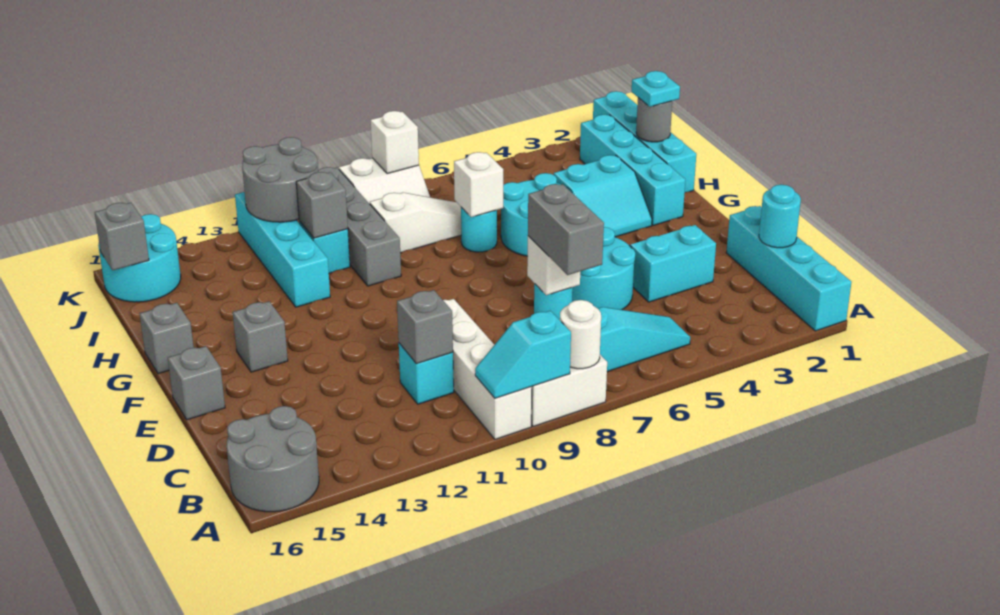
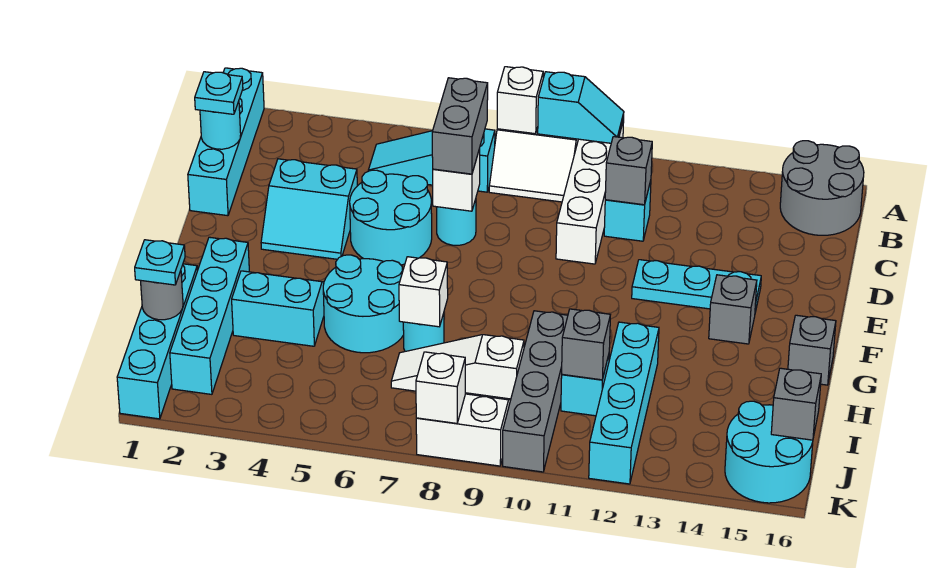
white 1x1 round brick [560,300,601,369] -> white 1x1 brick [497,67,543,134]
none -> cyan 1x1 plate [195,72,243,114]
none -> cyan 1x3 plate [632,260,761,312]
grey 1x1 brick [168,346,225,420] -> none
grey 2x2 round brick [242,137,318,222] -> none

